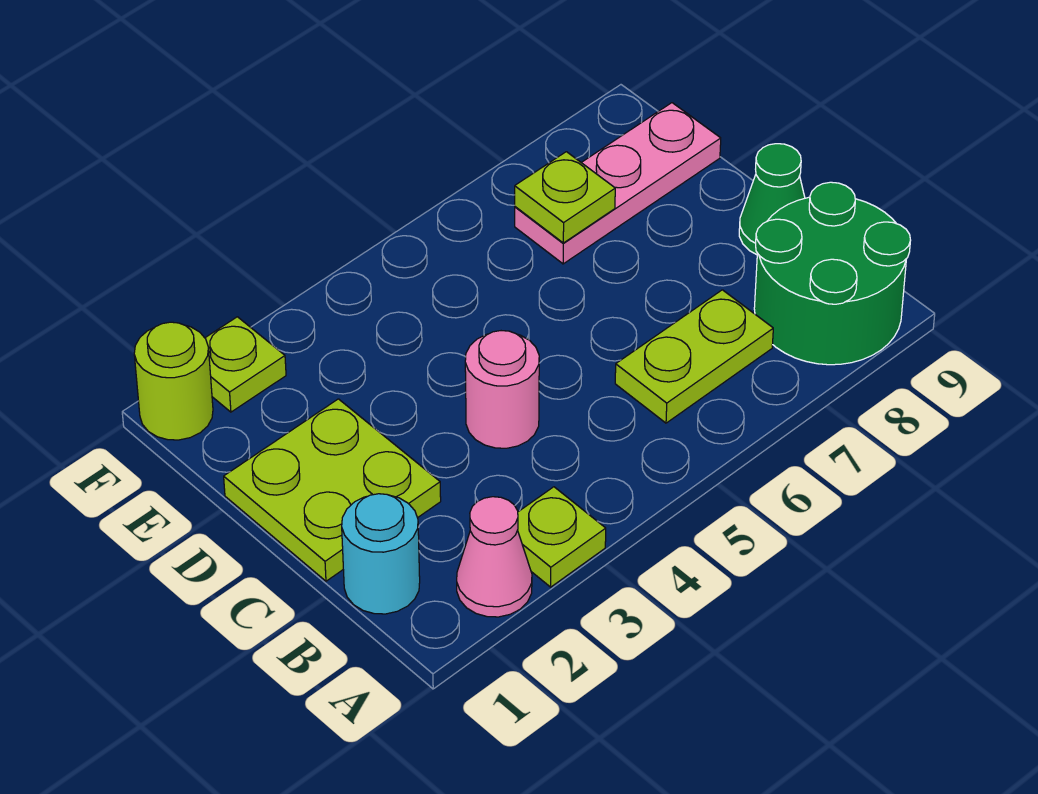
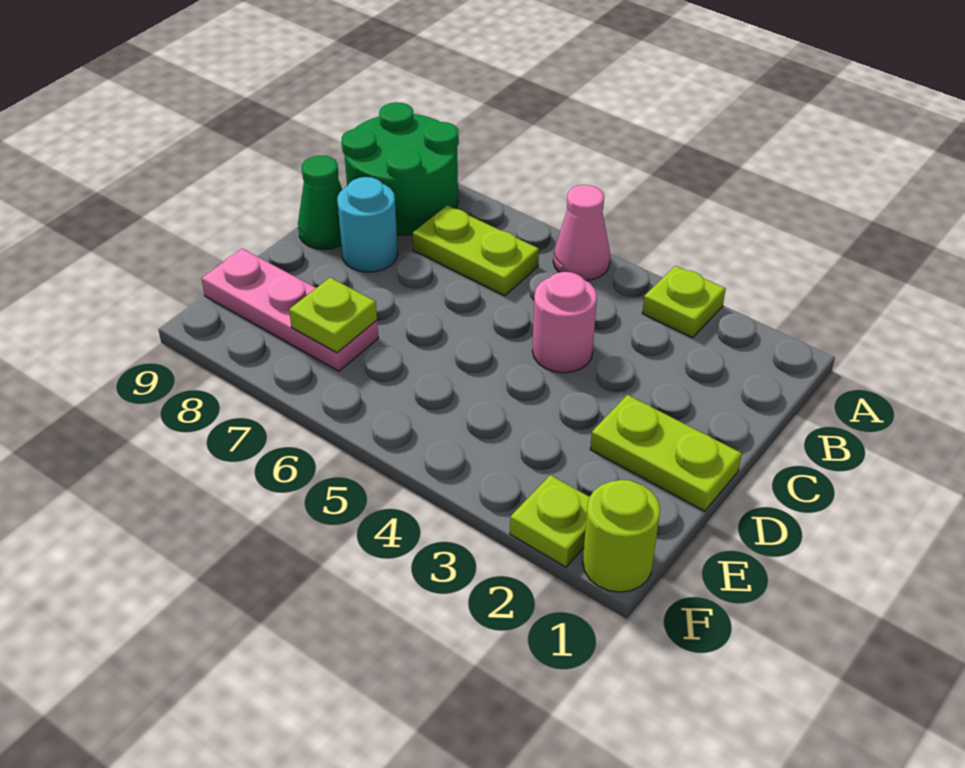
pink 1x1 cone [457,497,532,617] -> pink 1x1 cone moved to [553,185,610,280]
cyan 1x1 round brick [342,494,420,614] -> cyan 1x1 round brick moved to [337,177,398,272]
lime 2x2 plate [224,399,441,581] -> lime 1x2 plate [590,395,742,511]

